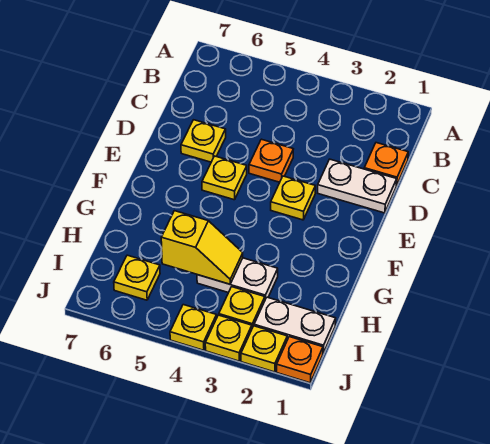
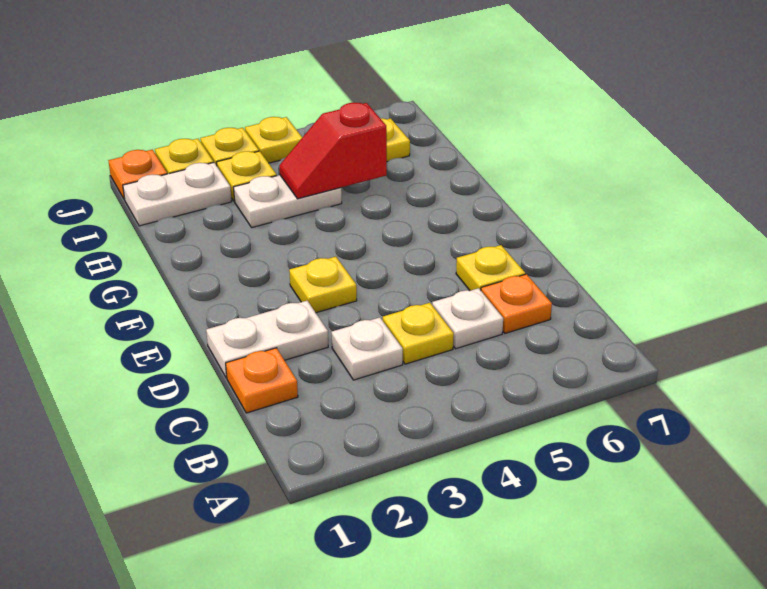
none -> white 1x1 plate [331,317,403,380]
none -> white 1x1 plate [432,288,503,349]
orange 1x1 plate [249,139,293,182] -> orange 1x1 plate moved to [481,274,552,333]
yellow 1x1 plate [202,156,247,200] -> yellow 1x1 plate moved to [383,303,454,364]
yellow 1x2 slope [161,211,243,284] -> red 1x2 slope [279,102,387,199]

